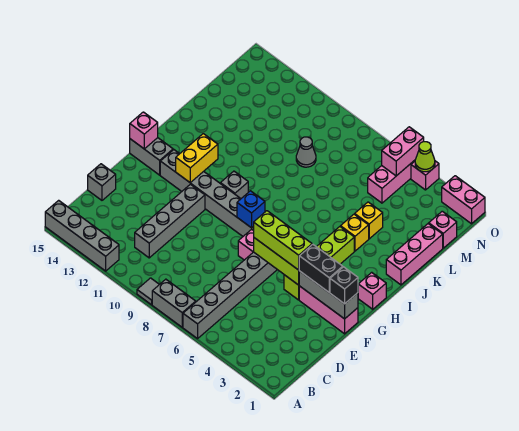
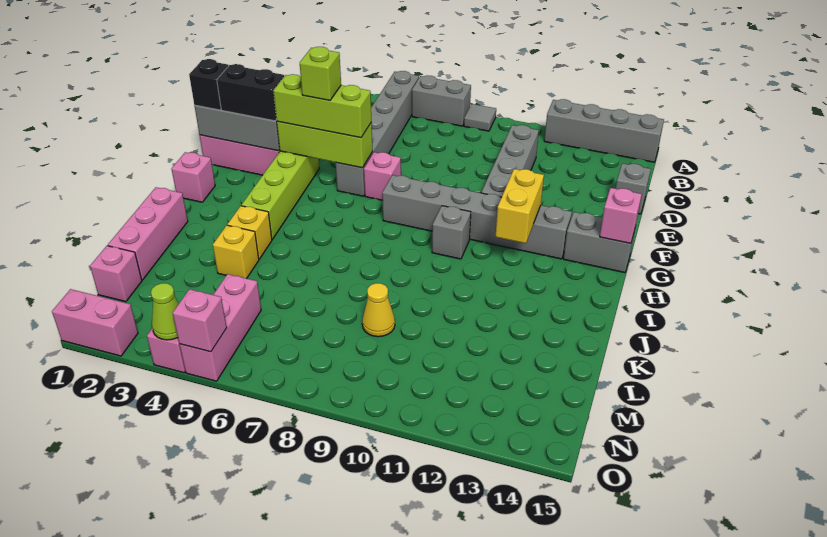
none -> lime 1x1 brick [300,47,341,100]
blue 1x1 brick [237,191,265,228] -> none
grey 1x1 cone [296,137,316,167] -> yellow 1x1 cone [362,283,395,337]
pink 1x2 brick [382,127,424,176] -> pink 1x1 brick [173,289,227,352]

